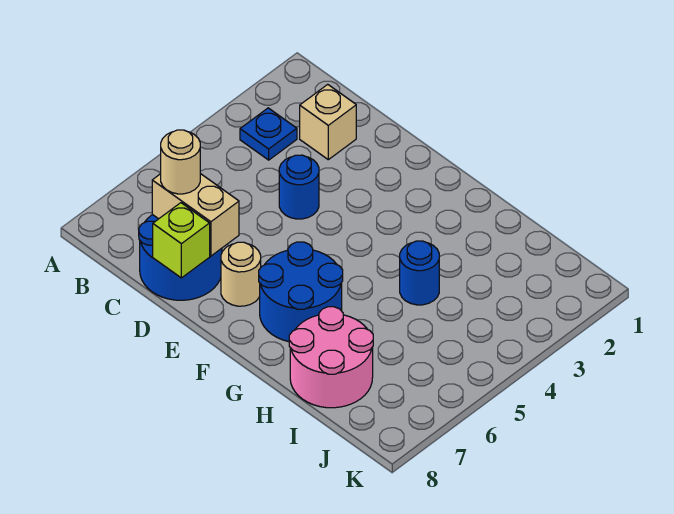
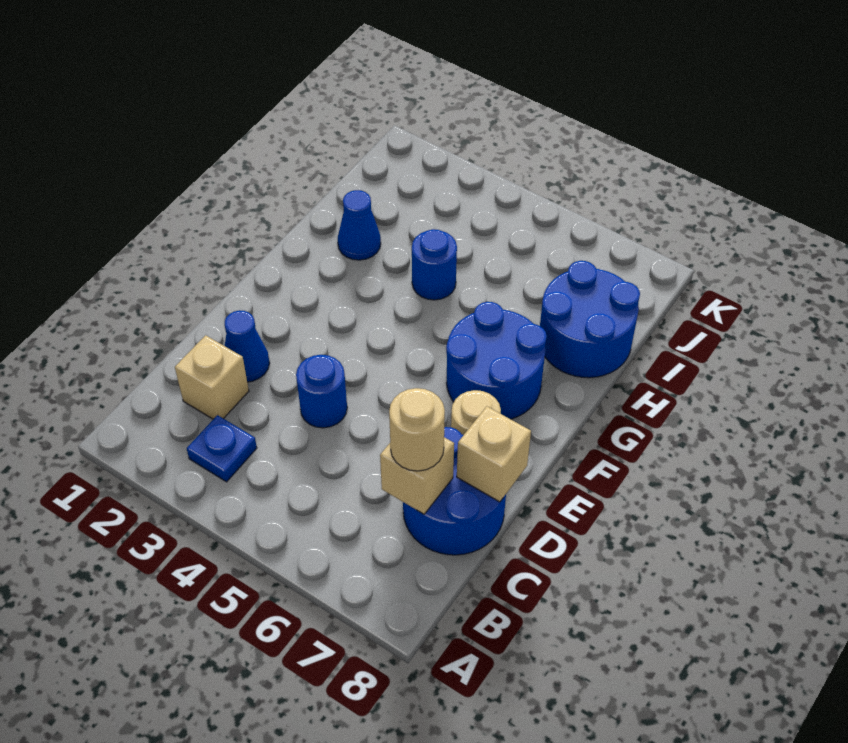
tan 1x2 brick [152,174,239,256] -> tan 1x1 brick [380,437,454,514]
none -> blue 1x1 cone [225,310,270,382]
lime 1x1 brick [153,203,210,278] -> tan 1x1 brick [457,406,531,502]
none -> blue 1x1 cone [338,190,381,260]
pink 2x2 round brick [289,307,373,408] -> blue 2x2 round brick [540,261,640,378]

